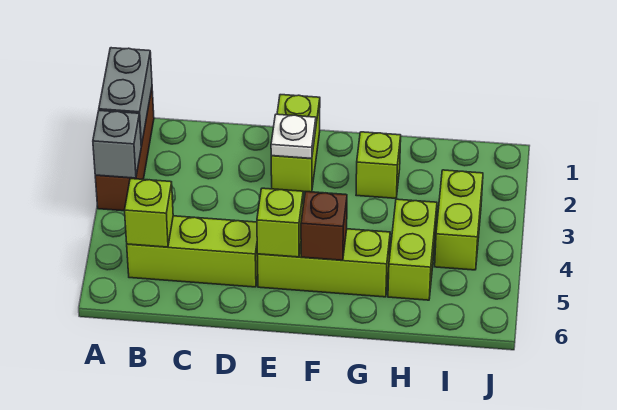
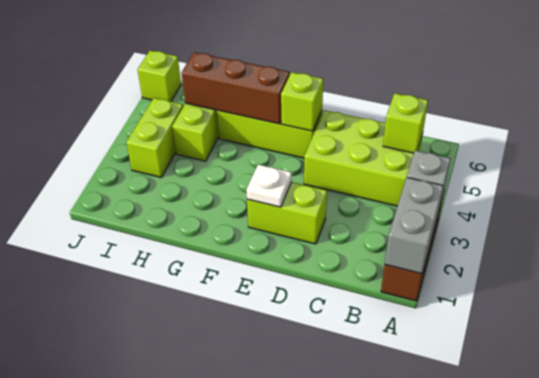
lime 1x3 brick [127,216,258,287] -> lime 2x3 brick [304,110,423,206]
lime 1x2 brick [271,95,320,192] -> lime 1x2 brick turned to [247,182,327,244]
brown 1x1 brick [301,192,347,260] -> brown 1x3 brick [182,52,290,124]
lime 1x1 brick [356,132,401,198] -> lime 1x1 brick moved to [138,51,181,101]

